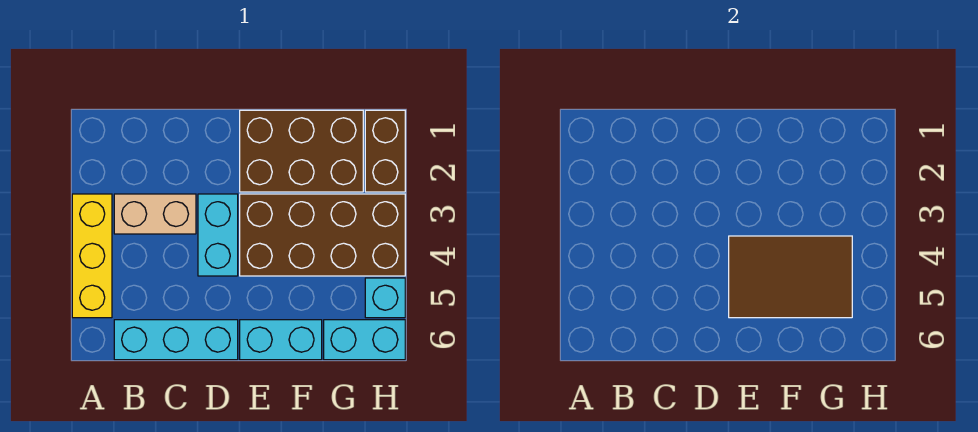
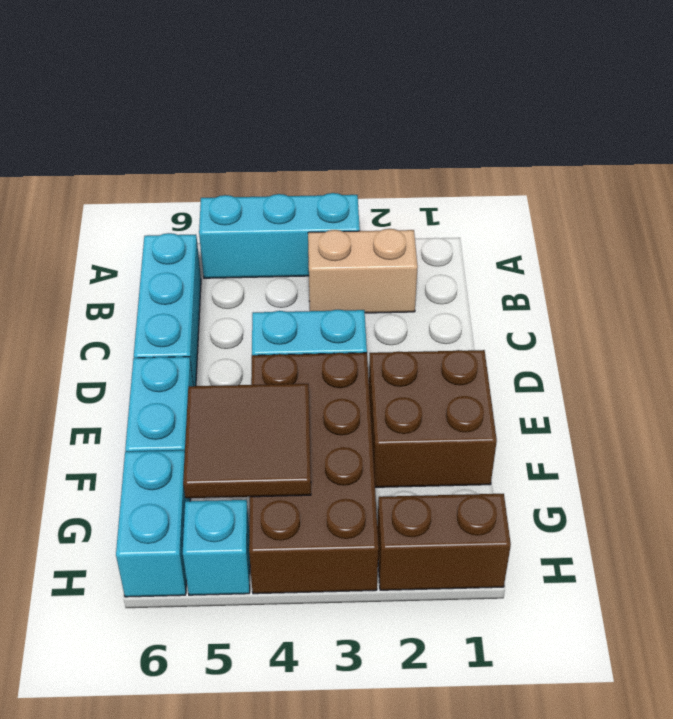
yellow 1x3 brick [72,194,112,318] -> cyan 1x3 brick [199,193,360,278]
tan 1x2 brick [114,194,196,234] -> tan 1x2 brick turned to [308,229,418,313]
brown 2x3 brick [240,110,363,192] -> brown 2x2 brick [369,350,497,487]
brown 2x3 tile [729,236,852,318] -> brown 2x2 tile [183,384,311,498]

